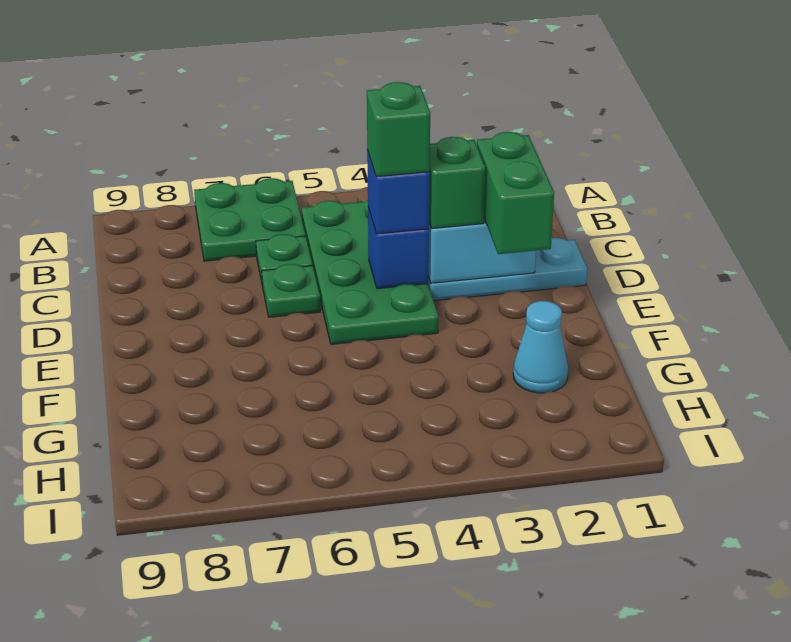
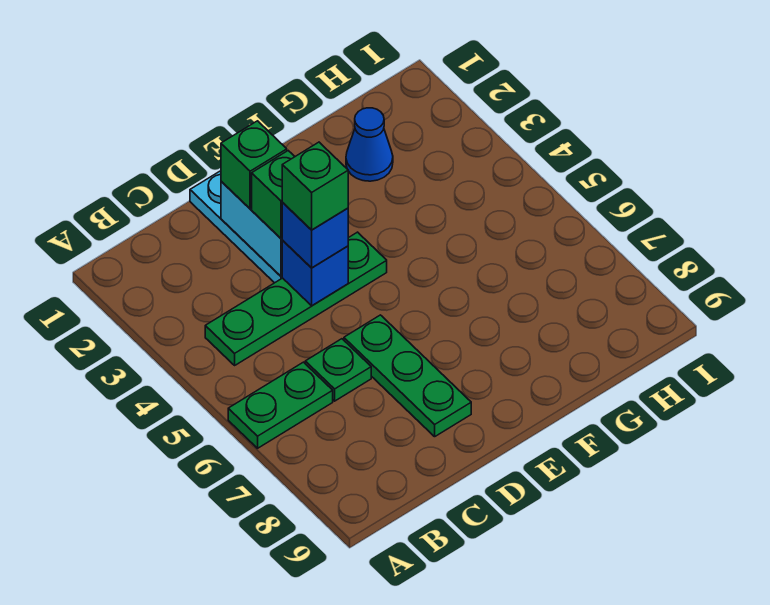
green 2x2 plate [194,178,305,261] -> green 1x2 plate [228,362,333,448]
green 2x4 plate [301,200,438,344] -> green 1x4 plate [205,232,387,365]
green 1x2 brick [477,132,554,254] -> green 1x1 brick [221,121,287,209]
green 1x1 plate [262,264,320,317] -> green 1x3 plate [344,315,471,437]
cyan 1x1 cone [513,301,568,393] -> blue 1x1 cone [346,108,393,181]

